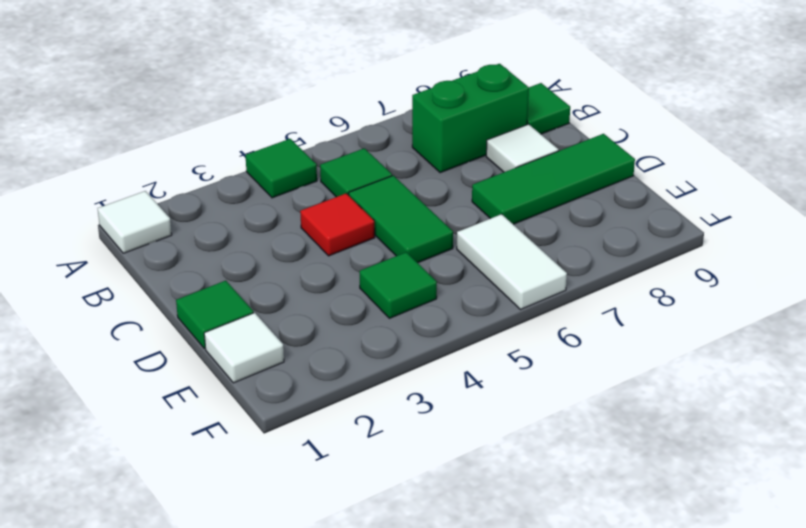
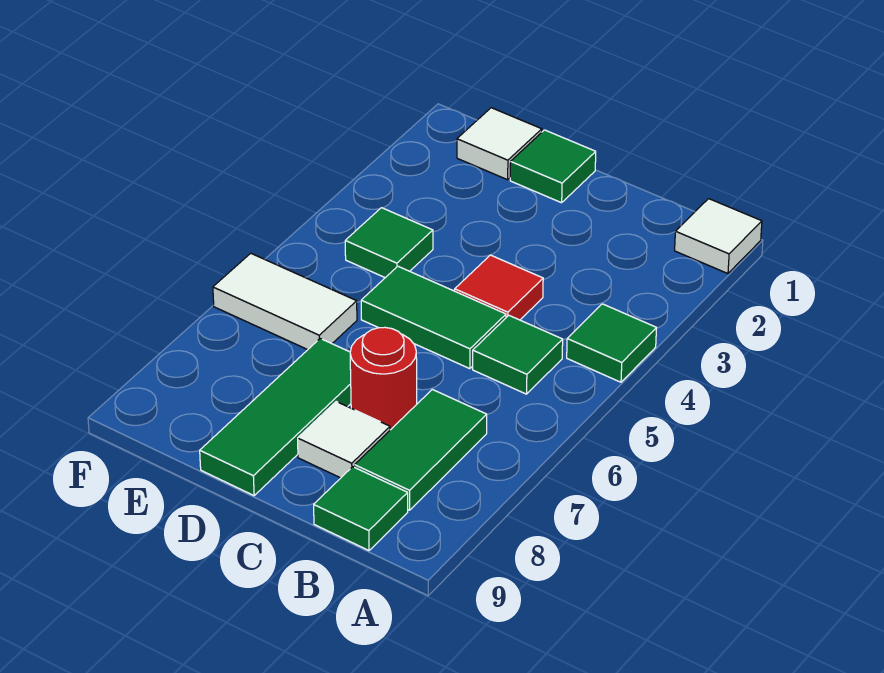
green 1x2 brick [412,64,529,173] -> green 1x2 tile [355,389,487,510]
none -> red 1x1 round brick [350,327,417,430]

